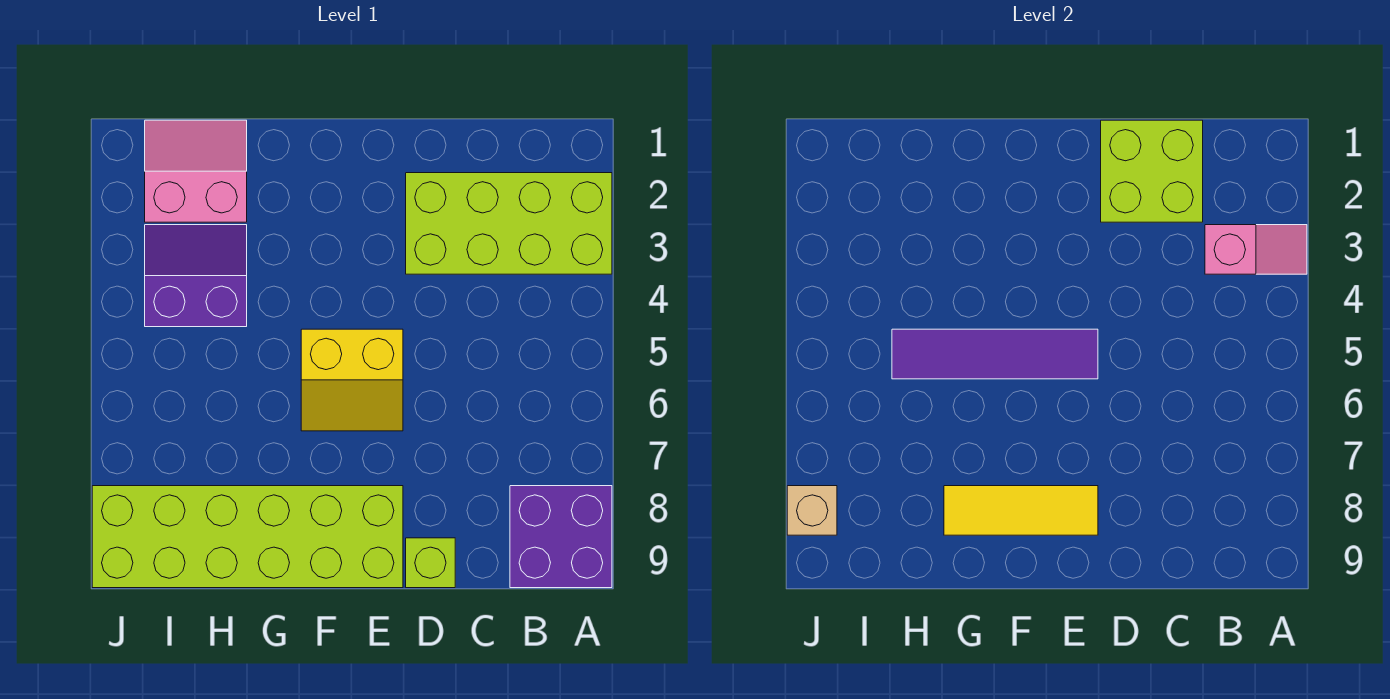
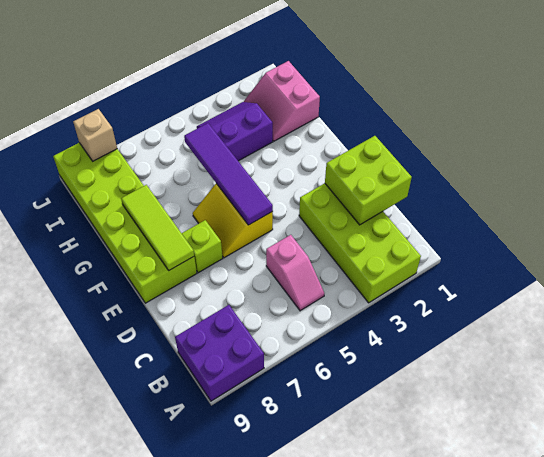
pink 1x2 slope [1205,225,1307,274] -> pink 1x2 slope moved to [266,235,324,311]
lime 1x1 brick [406,538,455,588] -> lime 1x1 brick moved to [182,220,223,273]
yellow 1x3 tile [944,486,1098,535] -> lime 1x3 tile [121,185,194,270]
pink 2x2 slope [145,120,247,222] -> pink 2x2 slope turned to [244,61,320,141]
purple 2x2 slope [145,225,247,327] -> purple 2x2 slope turned to [197,102,273,161]

